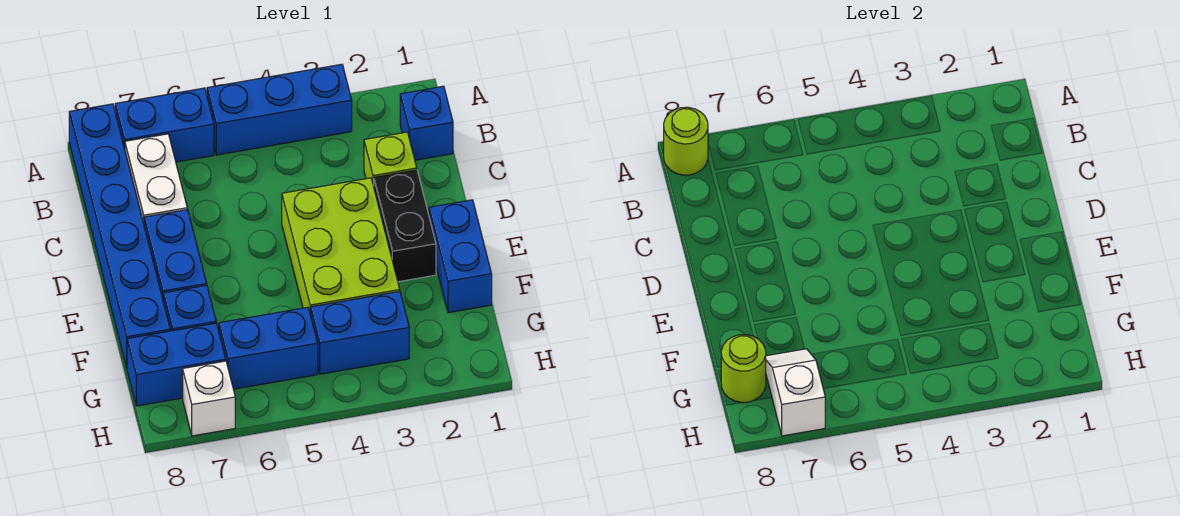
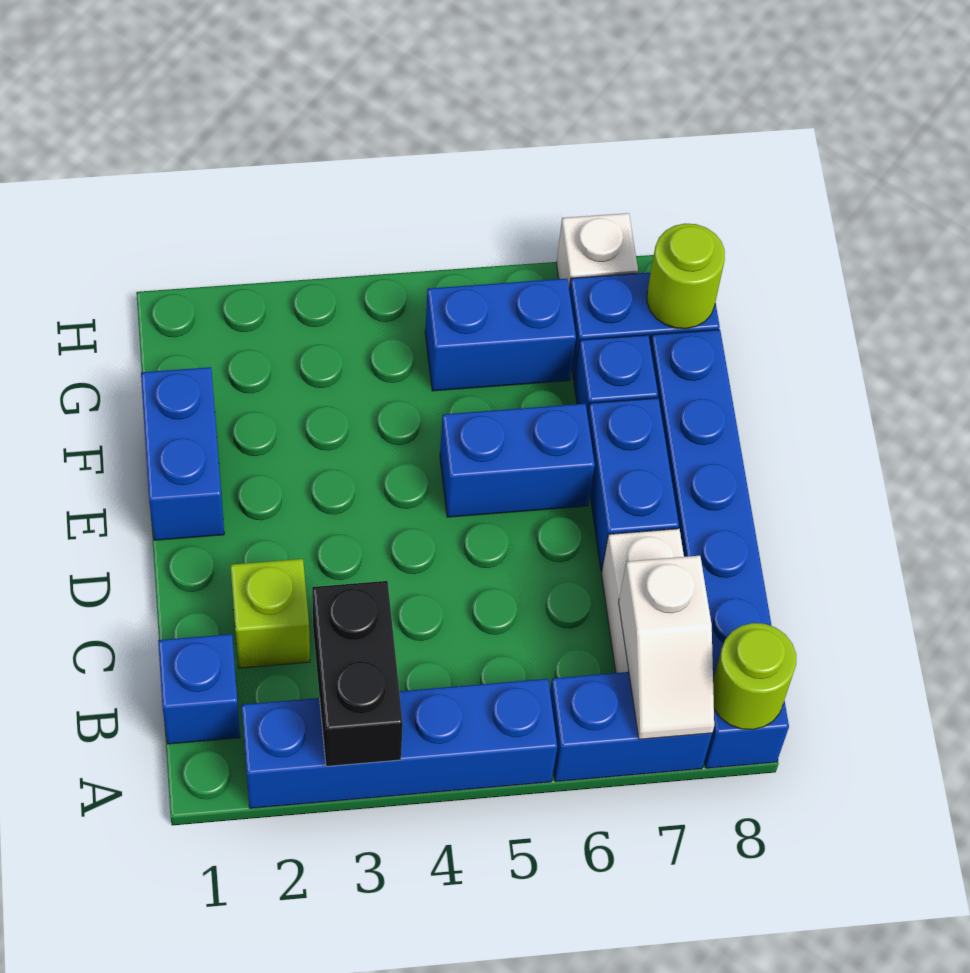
blue 1x3 brick [207,64,352,155] -> blue 1x4 brick [241,679,557,808]
black 1x2 brick [374,170,436,282] -> black 1x2 brick moved to [312,581,403,766]
lime 2x3 brick [282,178,400,315] -> none
blue 1x2 brick [311,292,409,374] -> blue 1x2 brick moved to [440,404,595,517]
white 1x2 slope [766,349,825,436] -> white 1x2 slope moved to [619,556,714,739]

